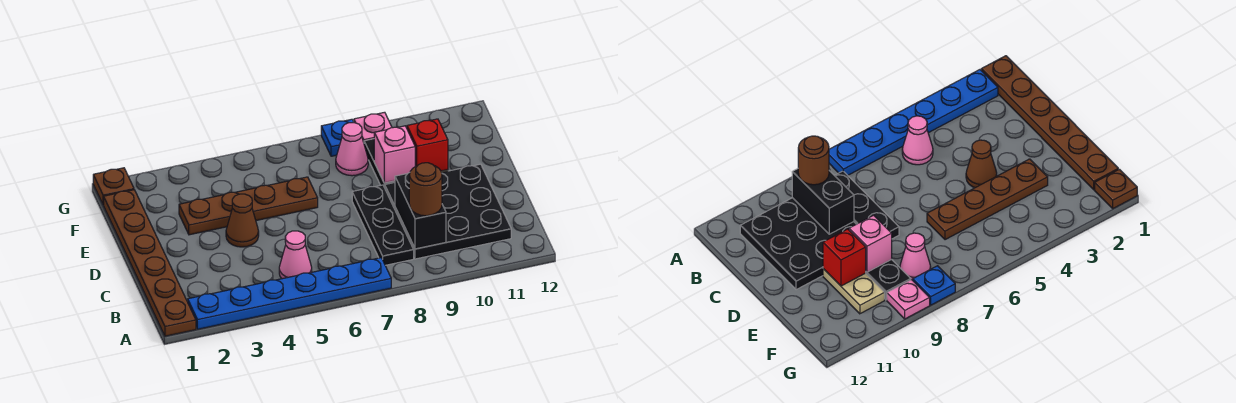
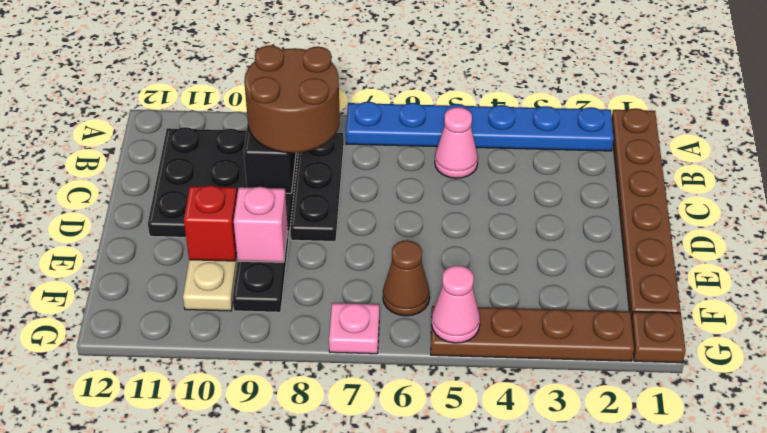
brown 1x1 round brick [409,163,442,216] -> brown 2x2 round brick [244,45,340,153]
brown 1x1 cone [226,194,259,247] -> brown 1x1 cone moved to [383,240,430,316]
brown 1x4 plate [179,177,318,235] -> brown 1x4 plate moved to [431,306,634,361]
pink 1x1 cone [336,123,368,176] -> pink 1x1 cone moved to [431,266,480,343]
blue 1x1 plate [321,119,354,156] -> none
pink 1x1 plate [354,112,392,142] -> pink 1x1 plate moved to [329,303,379,354]

